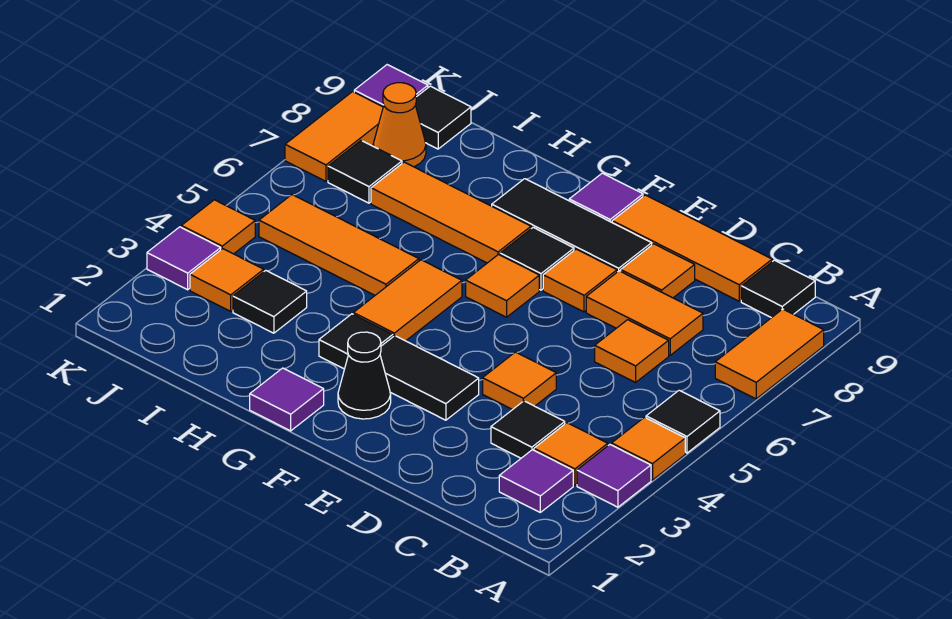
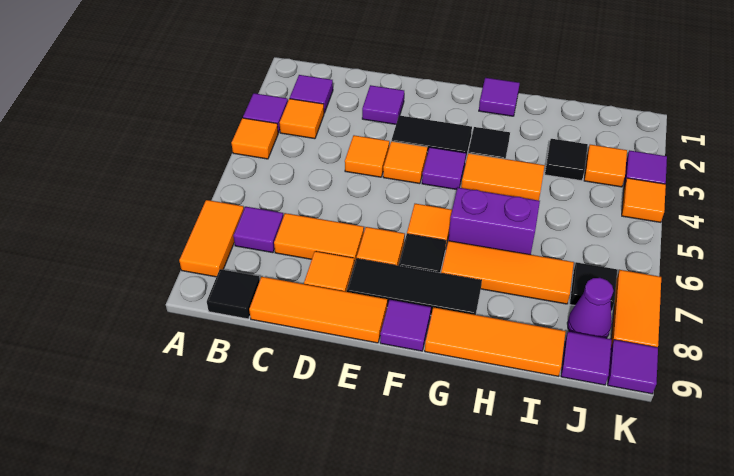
black 1x1 tile [646,390,720,453] -> none
none -> purple 1x1 tile [234,207,283,253]
black 1x1 tile [491,401,565,458] -> none
orange 1x1 tile [595,320,669,382] -> orange 1x1 tile moved to [383,141,427,184]
none -> purple 1x1 tile [362,85,404,124]
black 1x1 cone [338,332,391,419] -> none
none -> purple 1x1 tile [422,147,466,190]
orange 1x2 tile [353,260,462,341] -> orange 1x2 tile turned to [461,153,545,201]
none -> purple 1x2 brick [448,187,540,255]
orange 1x3 tile [259,195,419,295] -> orange 1x3 tile moved to [425,307,566,376]
orange 1x1 cone [373,83,426,167] -> purple 1x1 cone [567,278,613,338]
black 1x1 tile [415,86,471,149] -> purple 1x1 tile [561,332,612,385]

